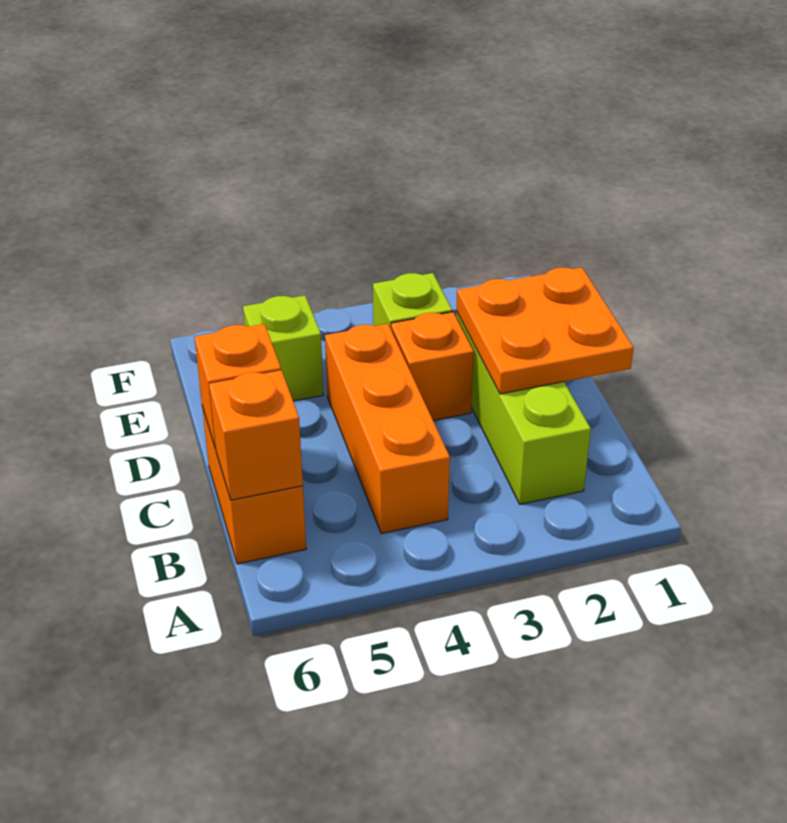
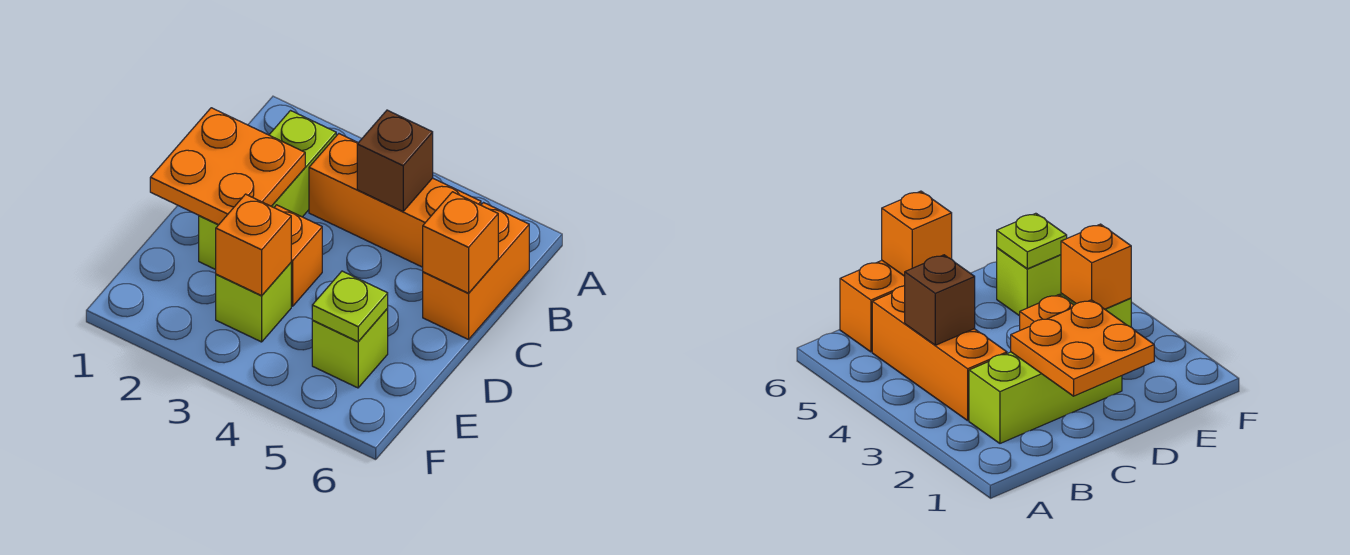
orange 1x3 brick [325,324,450,534] -> orange 1x3 brick turned to [309,134,481,267]
none -> brown 1x1 brick [357,110,433,211]
orange 1x1 brick [209,370,303,500] -> orange 1x1 brick moved to [216,194,291,296]
none -> lime 1x1 plate [312,271,388,341]

